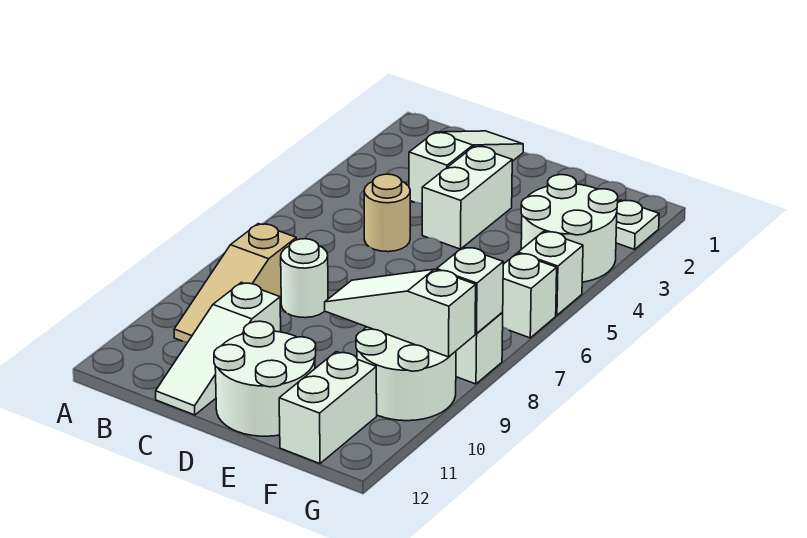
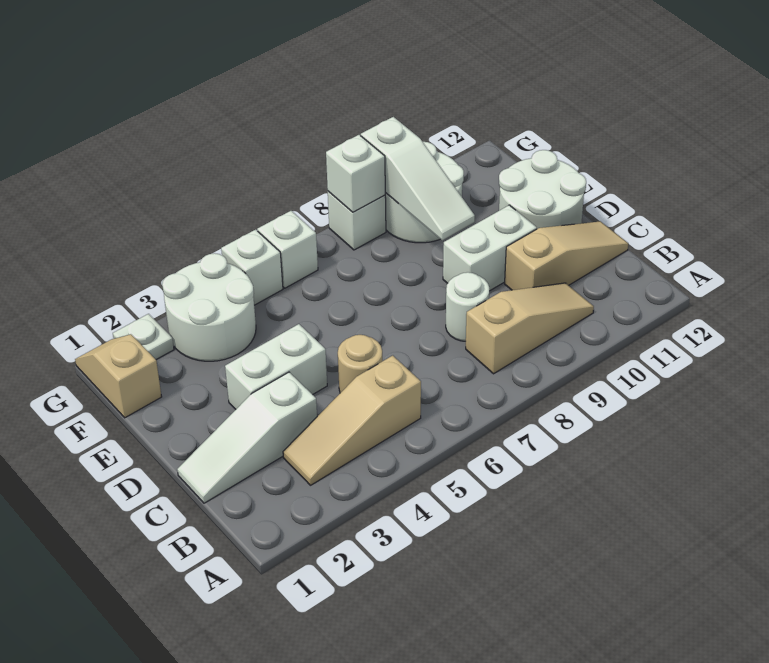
none -> tan 1x3 slope [283,356,421,485]
white 1x3 slope [156,282,281,415] -> tan 1x3 slope [505,221,628,290]
none -> tan 1x2 slope [75,334,162,418]
white 1x2 brick [279,352,377,464] -> white 1x2 brick moved to [443,205,537,291]

